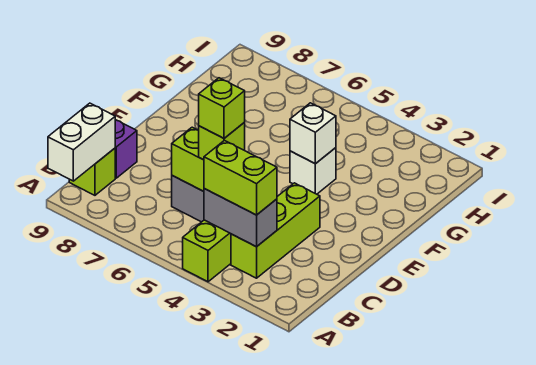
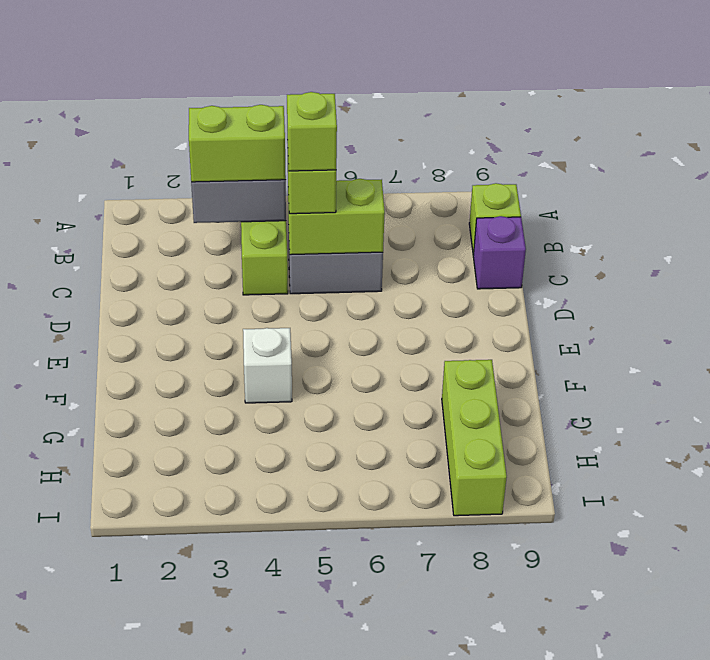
white 1x2 brick [48,103,115,181] -> none
lime 1x3 brick [231,183,320,278] -> lime 1x3 brick moved to [442,360,507,516]
white 1x1 brick [290,103,336,164] -> none

